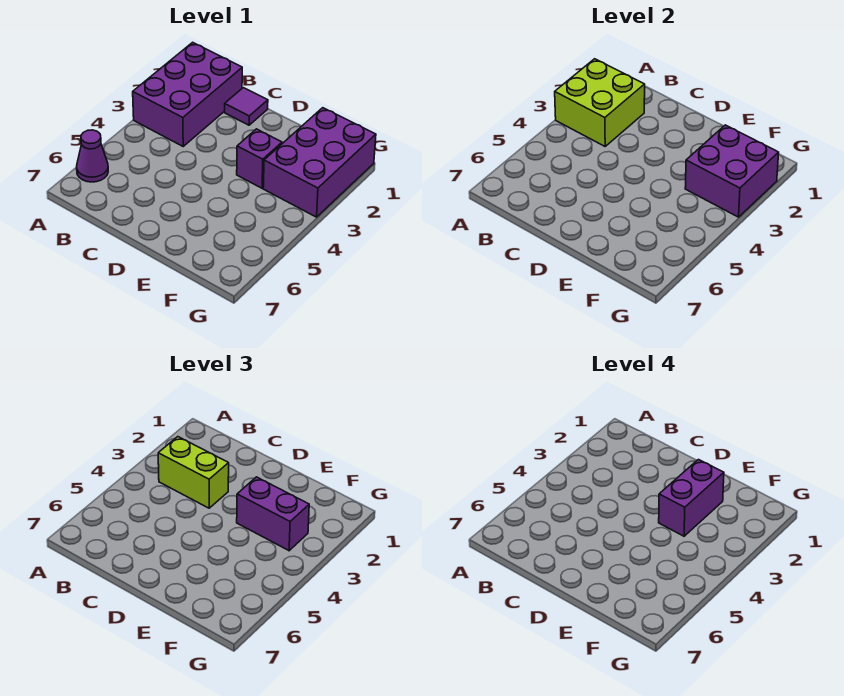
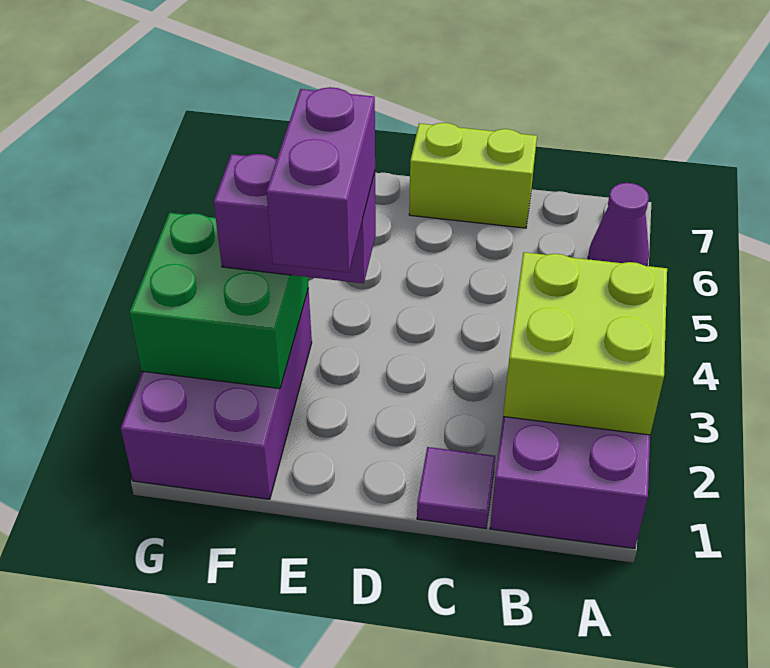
lime 1x2 brick [158,437,229,508] -> lime 1x2 brick moved to [409,123,537,228]
purple 1x1 brick [237,129,282,188] -> none
purple 2x2 brick [685,125,779,217] -> green 2x2 brick [130,213,308,389]

